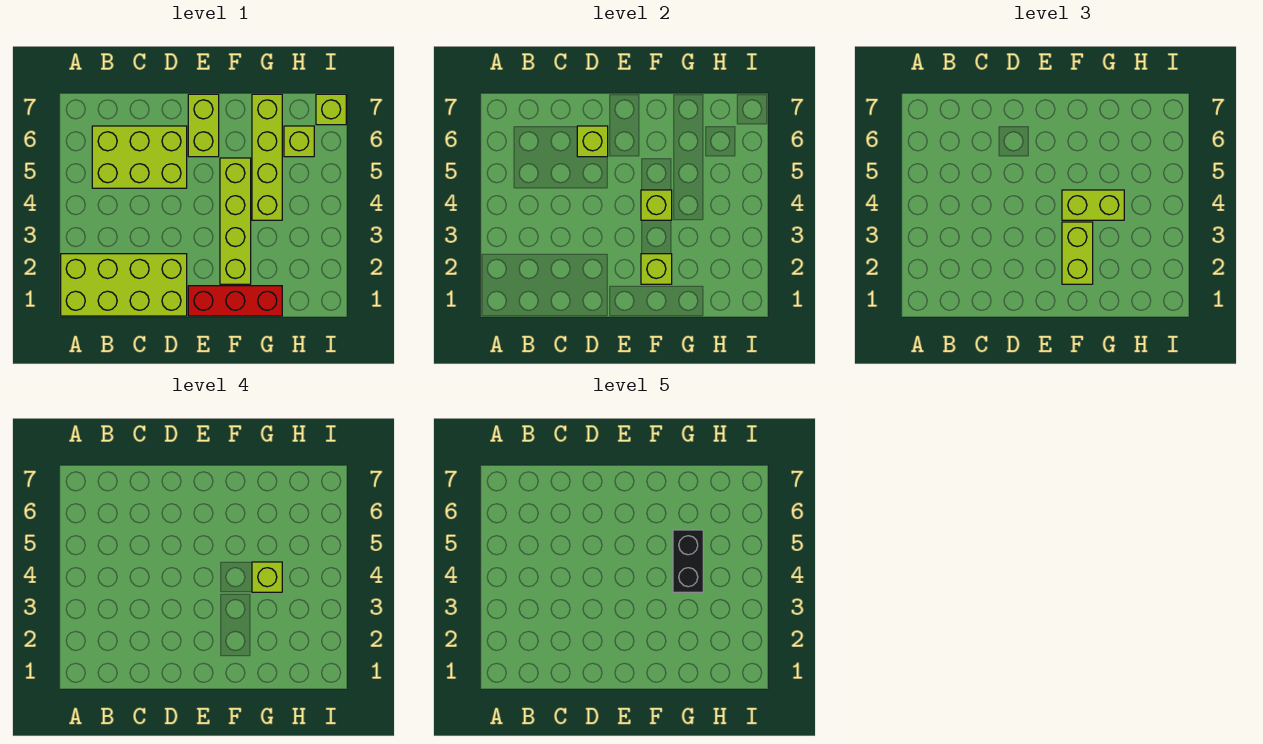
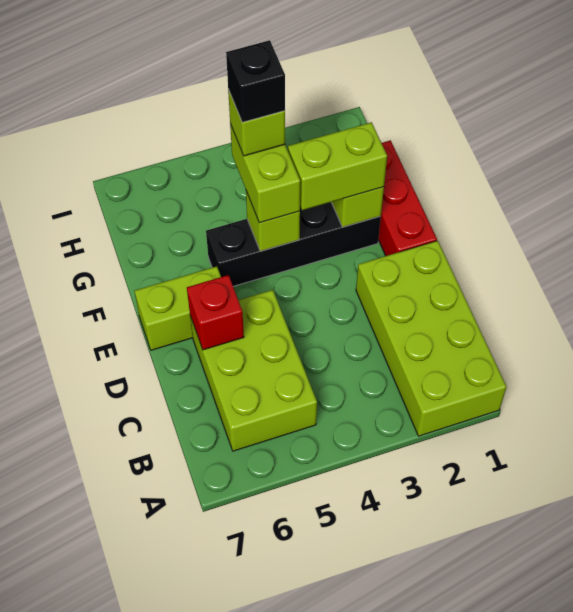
lime 1x1 brick [577,126,608,157] -> red 1x1 brick [187,275,244,350]
lime 1x4 brick [220,158,251,284] -> black 1x4 brick [206,202,381,286]
lime 1x4 brick [252,94,282,220] -> none
black 1x2 brick [673,530,703,592] -> black 1x1 brick [226,40,285,122]
lime 1x1 brick [284,126,314,157] -> none
lime 1x1 brick [316,94,346,125] -> none

